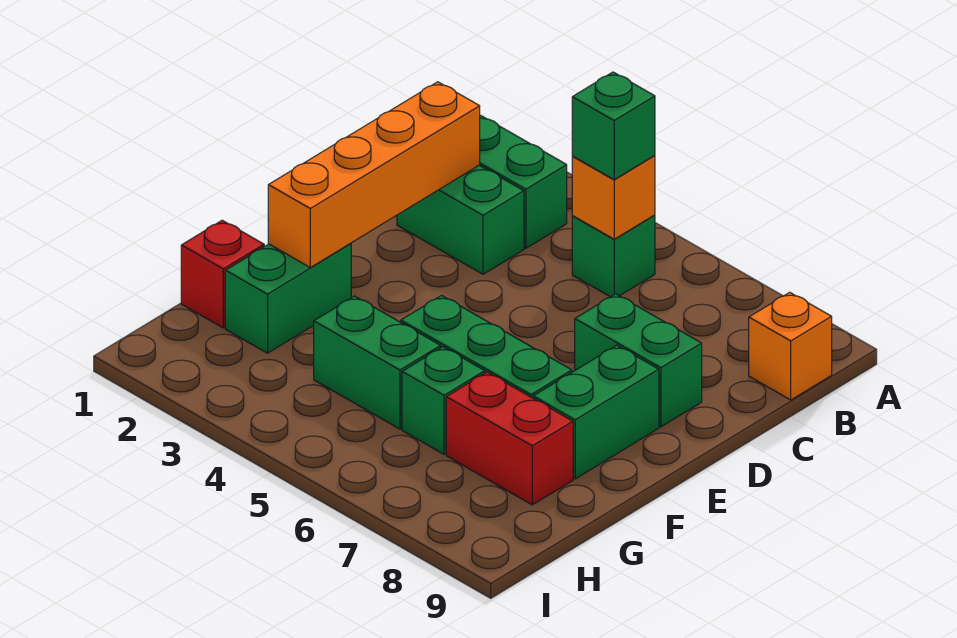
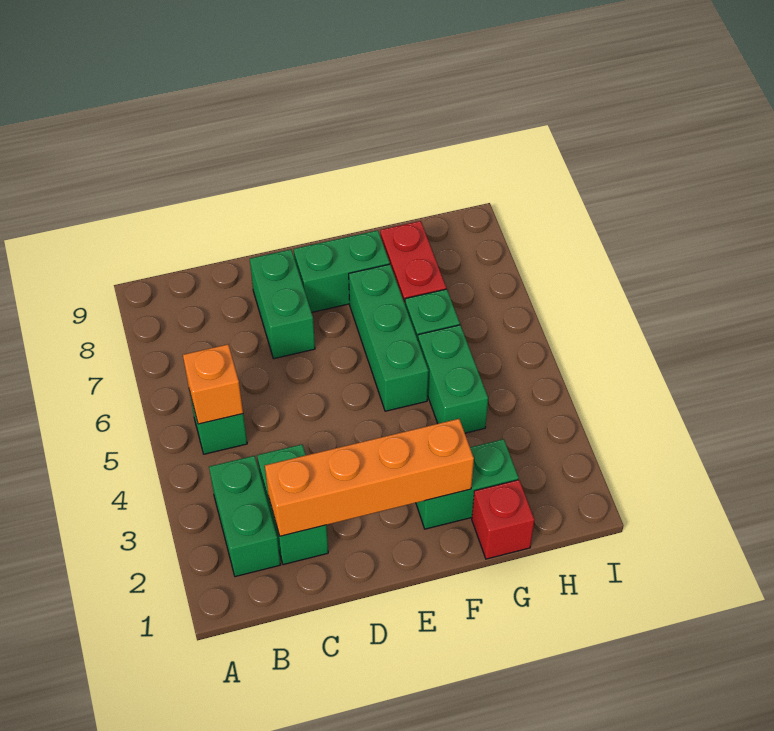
green 1x1 brick [572,72,655,179] -> none
orange 1x1 brick [749,292,832,400] -> none

